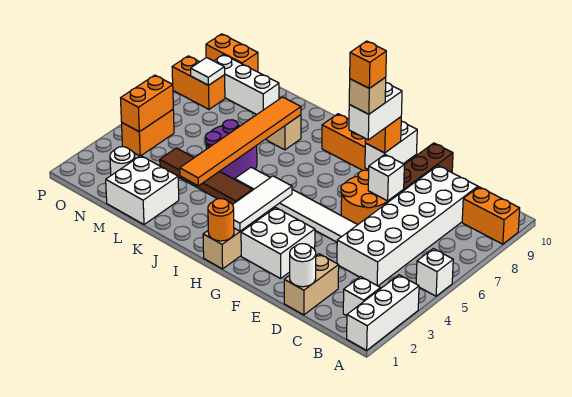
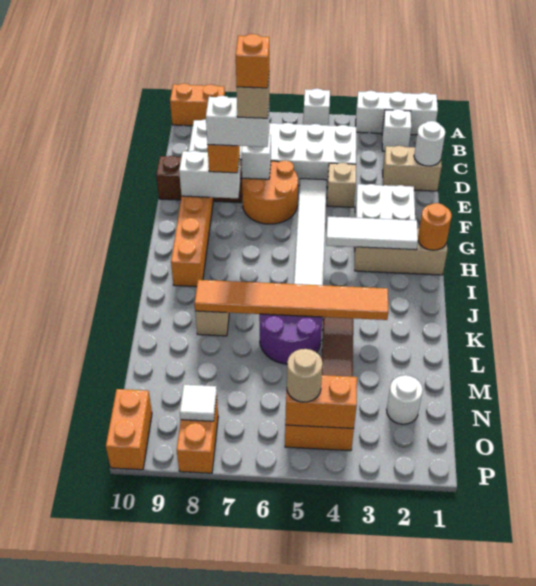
orange 1x2 brick [462,187,520,244] -> orange 1x2 brick turned to [170,83,225,126]
none -> tan 1x1 brick [327,163,356,207]
white 2x2 brick [106,156,179,224] -> none
white 1x3 brick [214,55,279,114] -> none
none -> tan 1x1 round brick [287,349,323,402]

